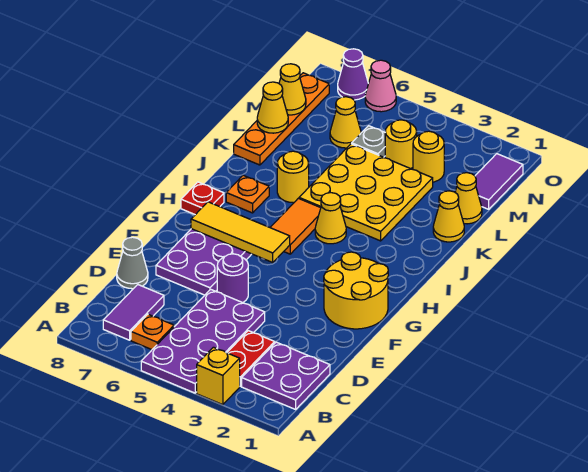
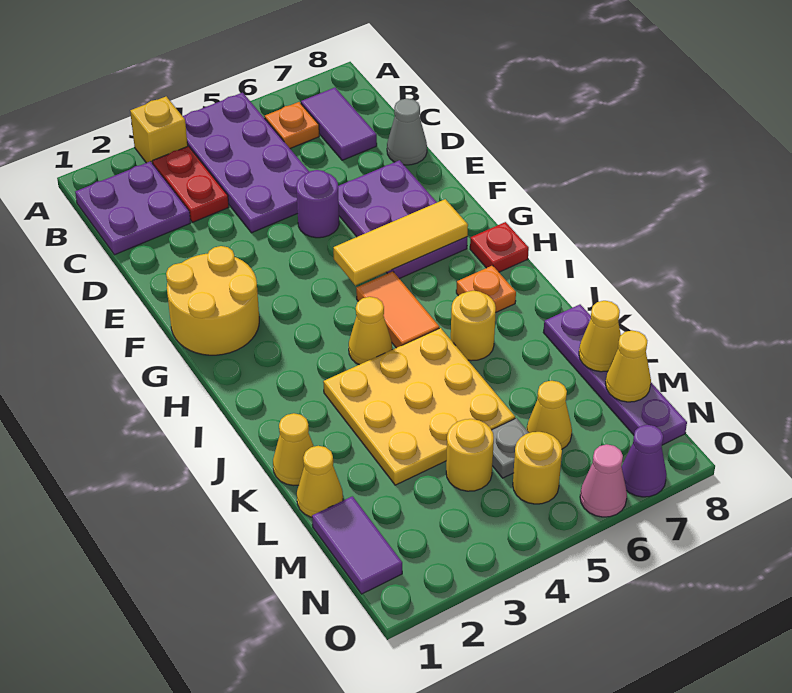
orange 1x4 plate [234,73,329,165] -> purple 1x4 plate [543,305,687,445]
yellow 1x1 round brick [413,131,444,182] -> yellow 1x1 round brick moved to [513,432,562,504]

